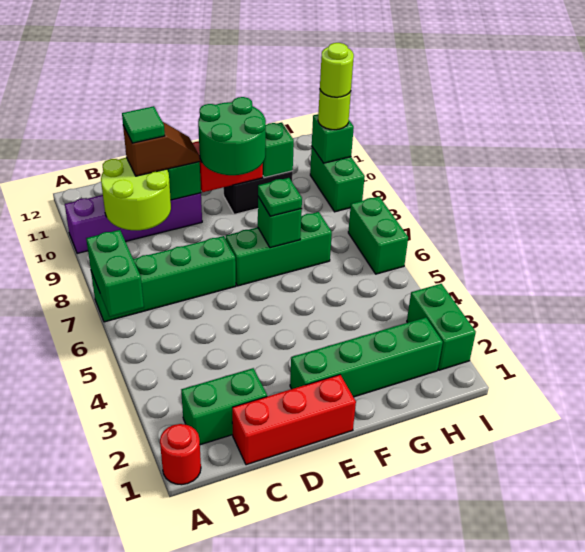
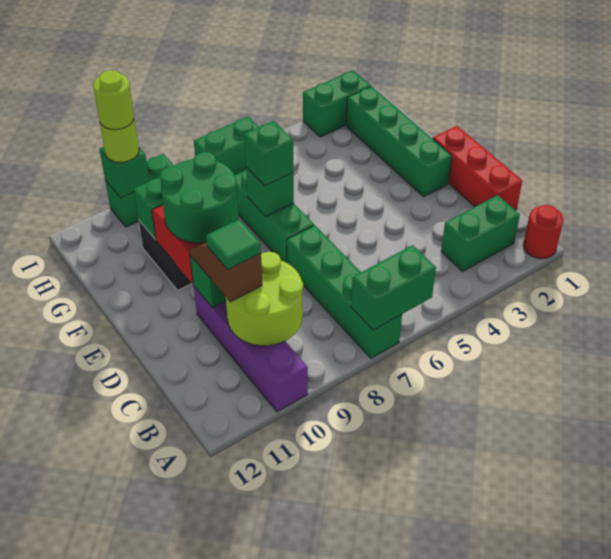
green 1x2 brick [181,368,267,445] -> green 1x2 brick turned to [441,195,520,272]
green 1x1 plate [258,178,302,216] -> green 1x1 brick [244,121,293,186]

